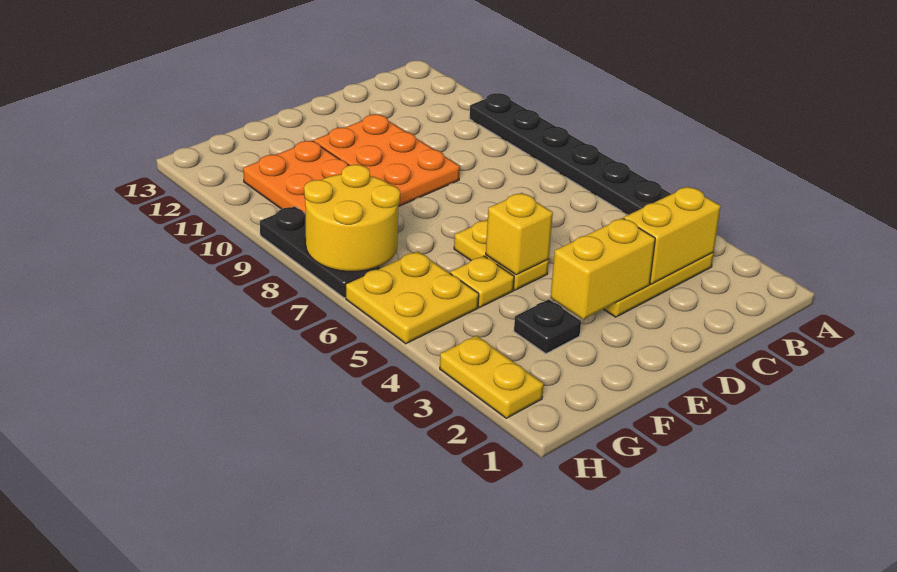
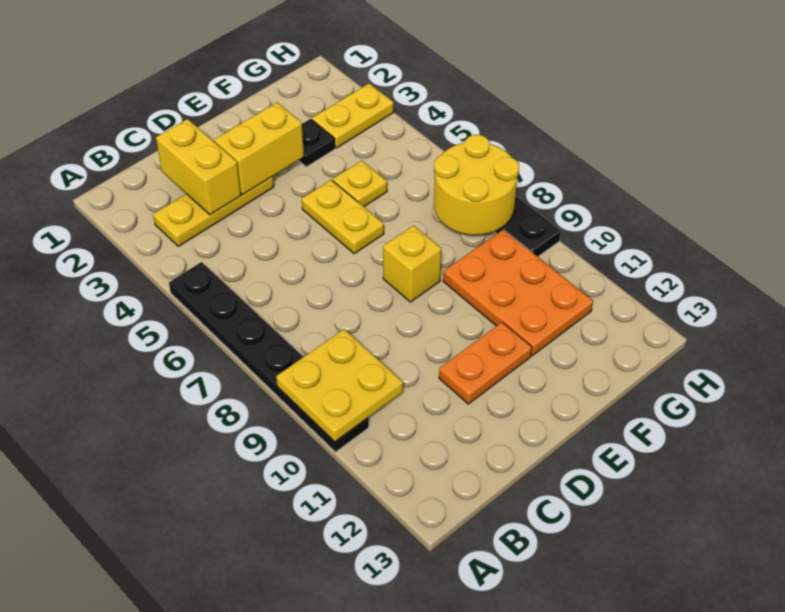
yellow 1x2 brick [624,187,721,284] -> yellow 1x2 brick turned to [156,119,241,215]
orange 2x3 plate [313,114,460,207] -> orange 1x2 plate [439,322,532,404]
yellow 1x1 brick [486,193,553,275] -> yellow 1x1 brick moved to [383,225,442,302]
yellow 2x2 plate [346,251,479,344] -> yellow 2x2 plate moved to [276,329,403,442]
yellow 1x2 plate [440,336,544,418] -> yellow 1x2 plate turned to [312,83,393,148]

